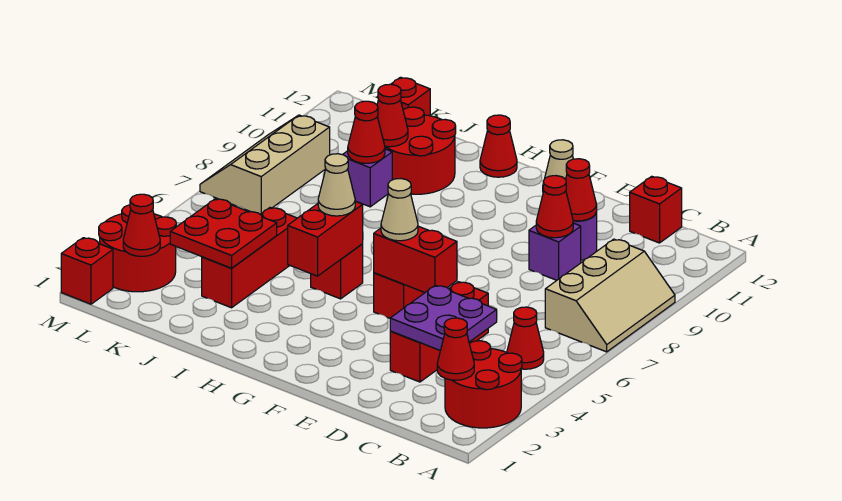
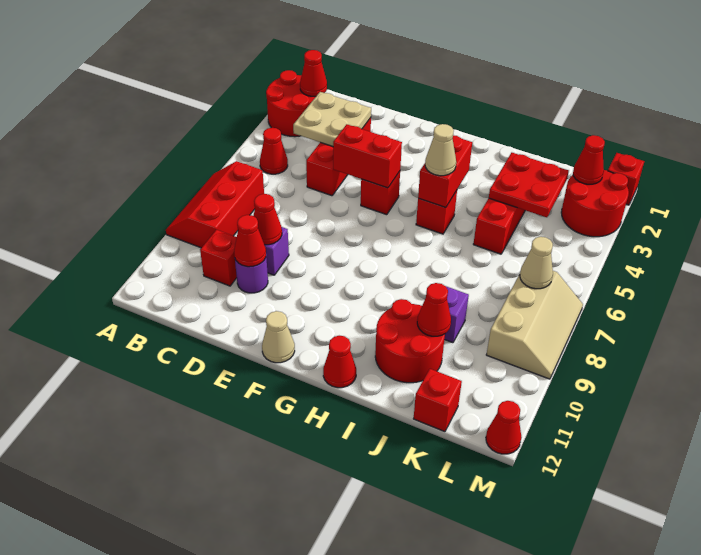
tan 2x3 slope [545,239,675,352] -> red 2x3 slope [166,161,264,248]
purple 2x2 plate [390,285,497,351] -> tan 2x2 plate [293,92,371,146]
red 1x1 brick [630,176,682,243] -> red 1x1 brick moved to [200,230,237,286]
tan 1x1 cone [381,179,418,241] -> tan 1x1 cone moved to [520,237,553,289]
red 1x1 cone [348,101,385,163] -> red 1x1 cone moved to [486,401,522,454]

